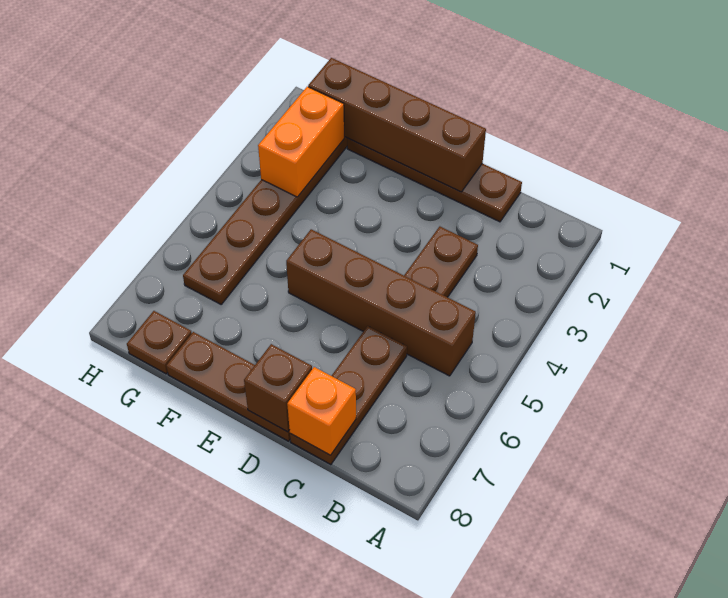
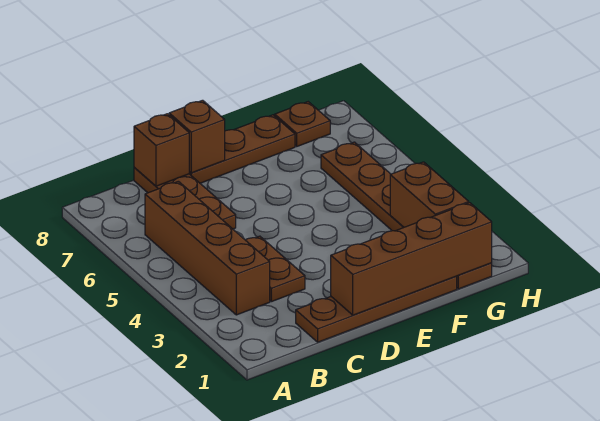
brown 1x4 brick [286,229,476,376] -> brown 1x4 brick turned to [145,181,270,315]
orange 1x1 brick [287,367,356,455] -> brown 1x1 brick [134,114,189,186]
orange 1x2 brick [258,87,344,197] -> brown 1x2 brick [390,162,469,227]

